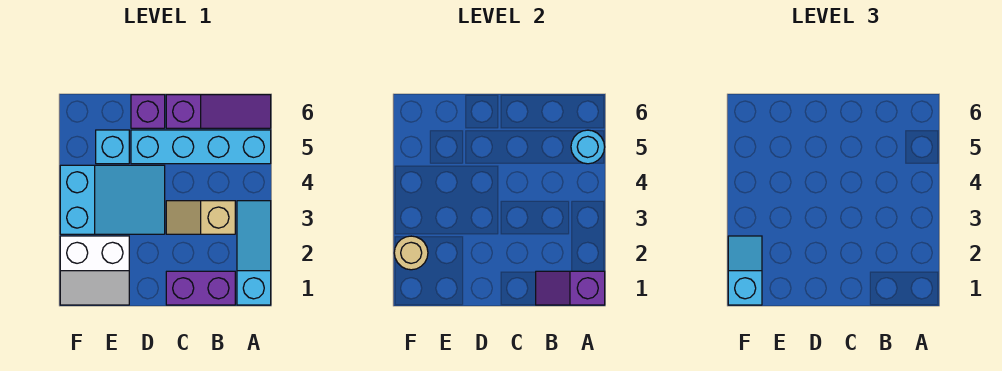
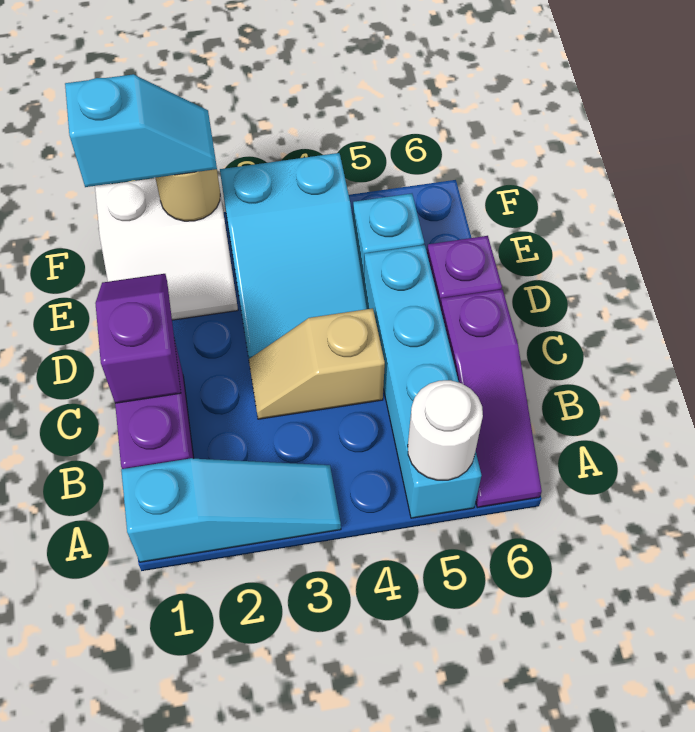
purple 1x2 slope [536,271,605,305] -> purple 1x2 slope moved to [95,274,181,403]
cyan 1x1 round brick [571,130,605,164] -> white 1x1 round brick [408,380,483,480]
tan 1x2 slope [166,201,235,234] -> tan 1x2 slope turned to [249,308,385,419]
white 2x2 slope [60,236,129,305] -> white 2x2 slope turned to [95,178,238,320]

